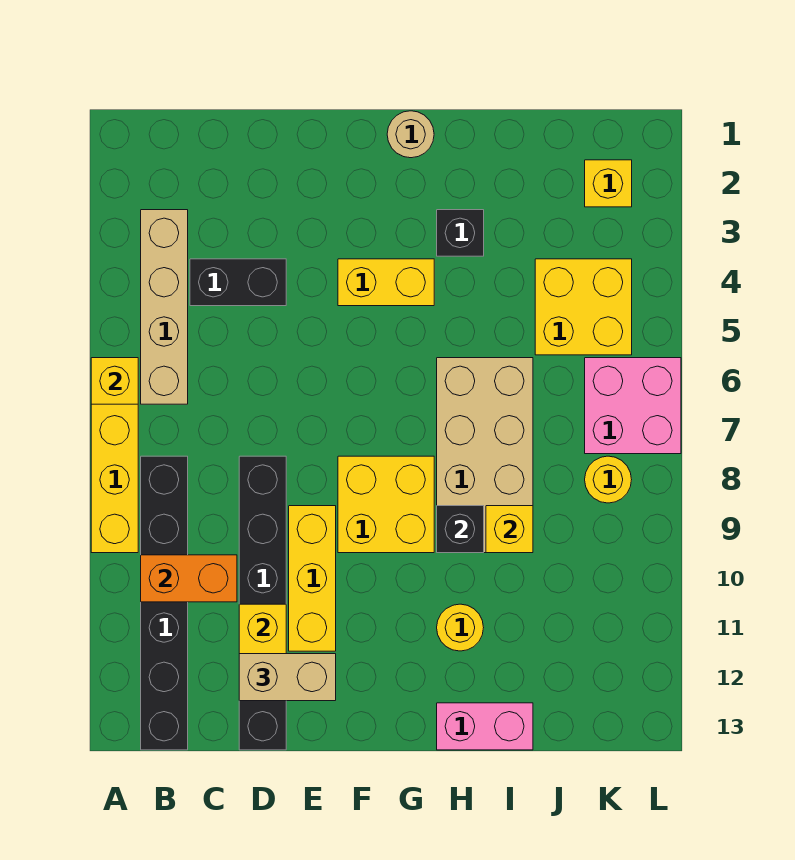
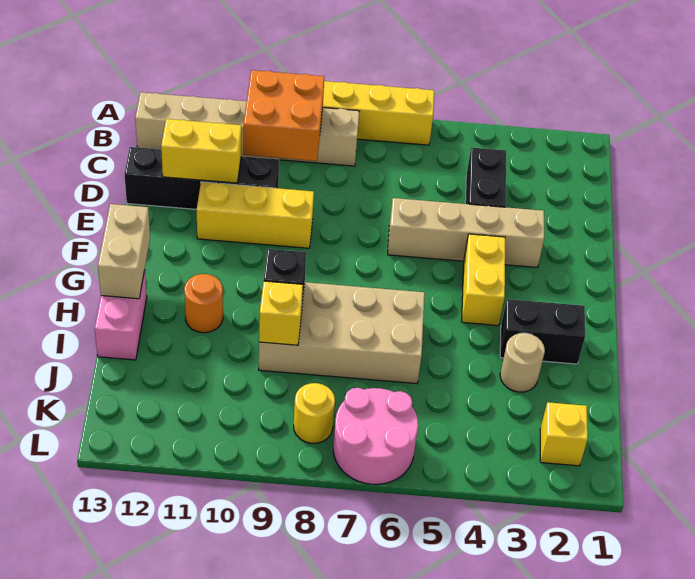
yellow 1x1 brick [91,358,138,404] -> none
tan 1x4 brick [141,210,188,404] -> tan 1x4 brick moved to [388,198,544,267]
black 1x6 brick [141,456,188,750] -> tan 1x6 brick [135,92,359,166]
orange 1x2 brick [141,555,237,602] -> orange 2x2 brick [243,70,324,161]
black 1x6 brick [239,456,286,750] -> black 1x4 brick [124,147,279,209]
tan 1x2 brick [239,654,336,701] -> tan 1x2 brick moved to [98,204,150,299]
yellow 2x2 brick [338,456,434,553] -> none
tan 1x1 round brick [387,111,434,158] -> tan 1x1 round brick moved to [500,333,545,392]
black 1x1 brick [437,210,484,256] -> black 1x2 brick [500,299,585,364]
yellow 1x1 round brick [437,604,484,651] -> orange 1x1 round brick [184,274,223,333]
yellow 2x2 brick [535,259,632,355] -> none
pink 2x2 brick [585,358,681,454] -> pink 2x2 round brick [333,388,418,484]

